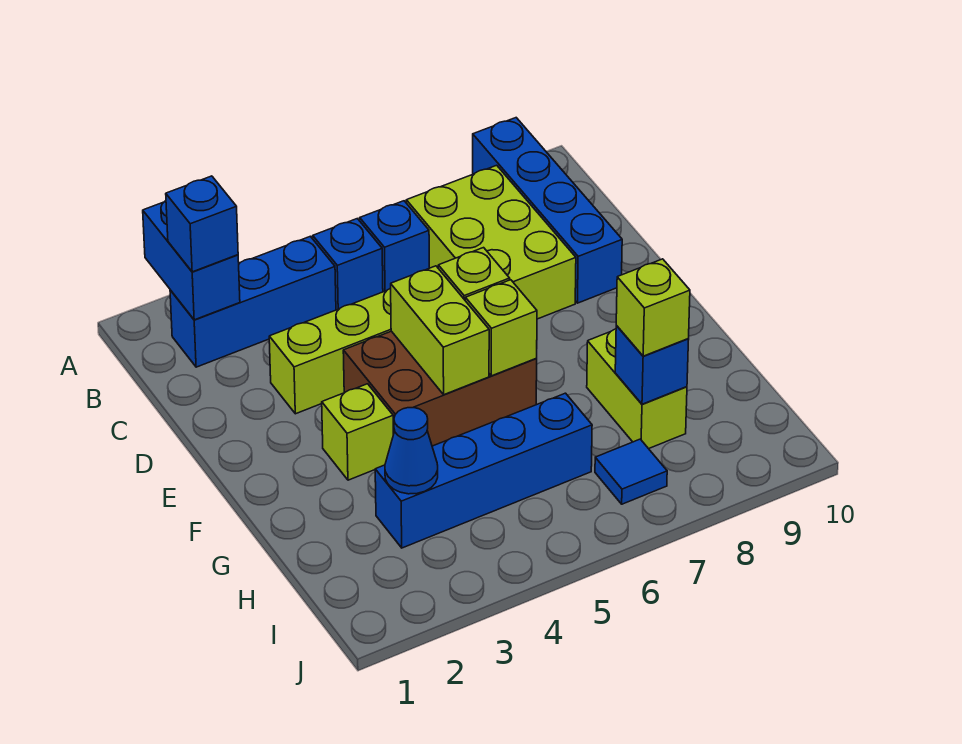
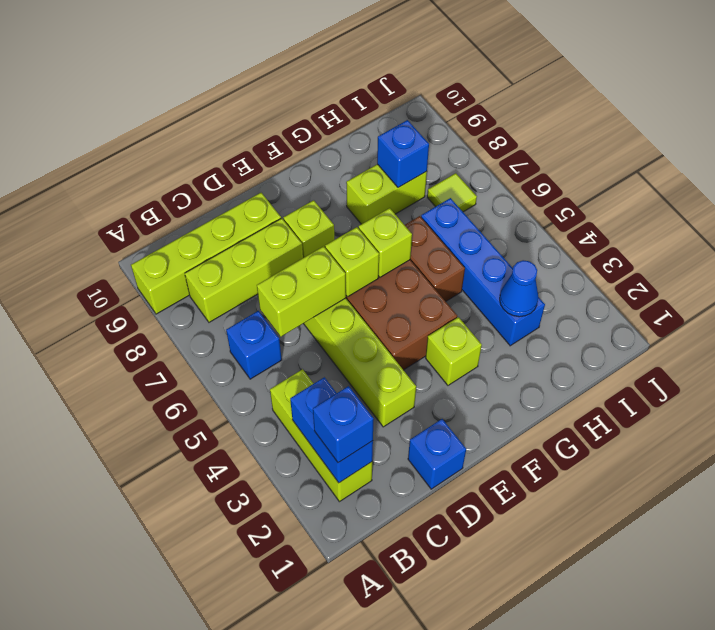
blue 1x2 brick [143,201,240,320] -> blue 1x2 brick turned to [290,377,373,483]
blue 1x4 brick [473,118,622,303] -> lime 1x4 brick [131,193,281,314]
blue 1x3 brick [170,236,336,367] -> lime 1x3 brick [270,369,372,502]
blue 1x1 brick [313,219,383,310] -> blue 1x1 brick moved to [408,419,466,489]
lime 2x3 brick [406,165,576,319] -> lime 1x3 brick [185,218,303,322]
lime 1x2 brick [391,266,489,395] -> lime 1x2 brick moved to [257,246,346,336]
none -> brown 1x2 brick [405,216,465,301]
lime 1x1 brick [616,259,690,356] -> lime 1x1 brick moved to [283,200,334,258]
blue 1x1 tile [595,439,667,504] -> lime 1x1 tile [427,173,477,212]

